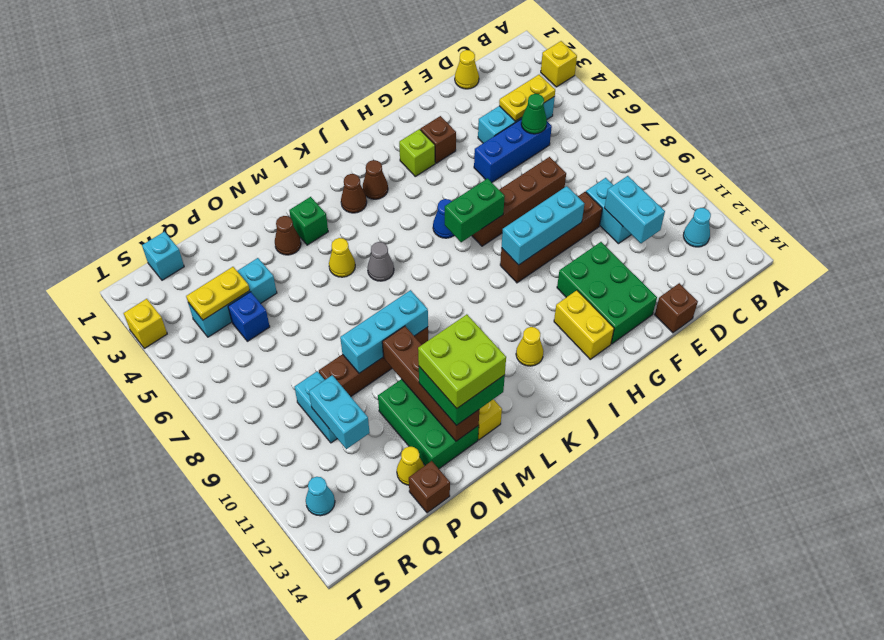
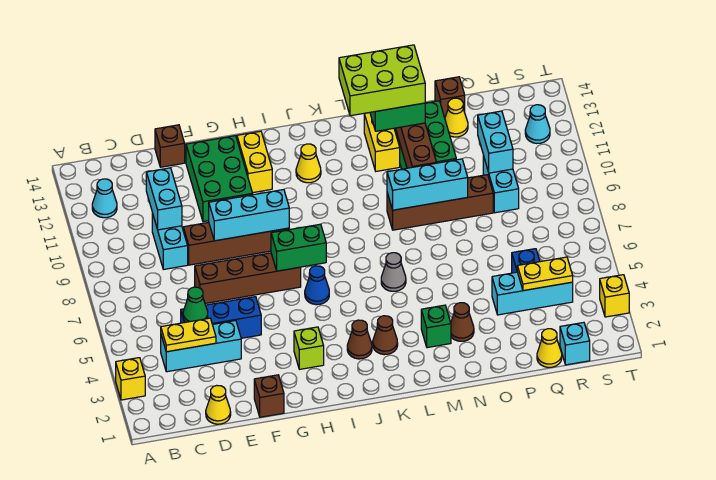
brown 1x1 brick [420,116,456,163] -> brown 1x1 brick moved to [254,375,284,417]
yellow 1x1 cone [329,238,355,277] -> yellow 1x1 cone moved to [537,329,562,367]
lime 2x2 brick [418,314,506,408] -> lime 2x3 brick [339,45,425,116]

